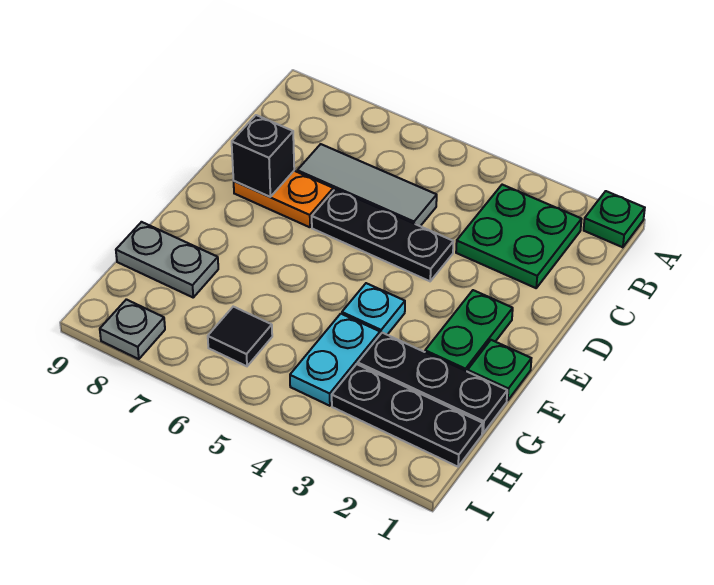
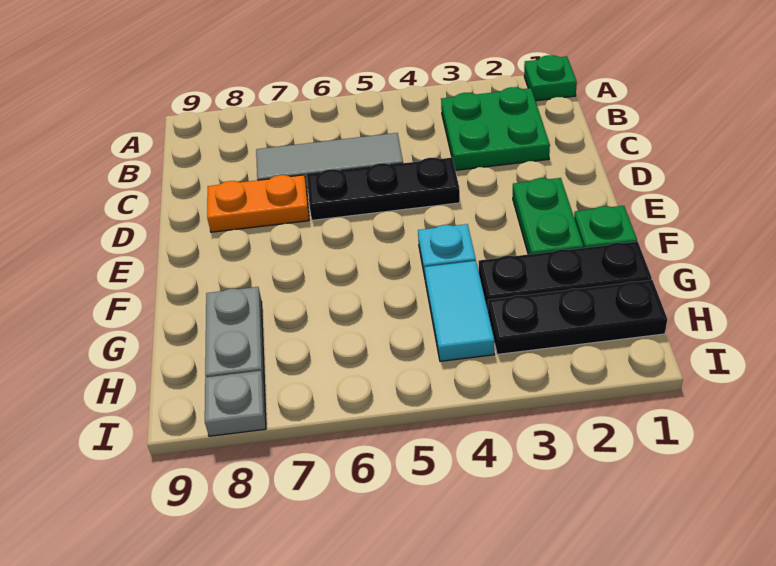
black 1x1 brick [232,115,294,197] -> none
cyan 1x2 plate [290,314,380,406] -> cyan 1x2 tile [425,261,494,361]
grey 1x2 plate [116,222,218,297] -> grey 1x2 plate turned to [205,287,264,381]
black 1x1 tile [208,307,272,366] -> none

